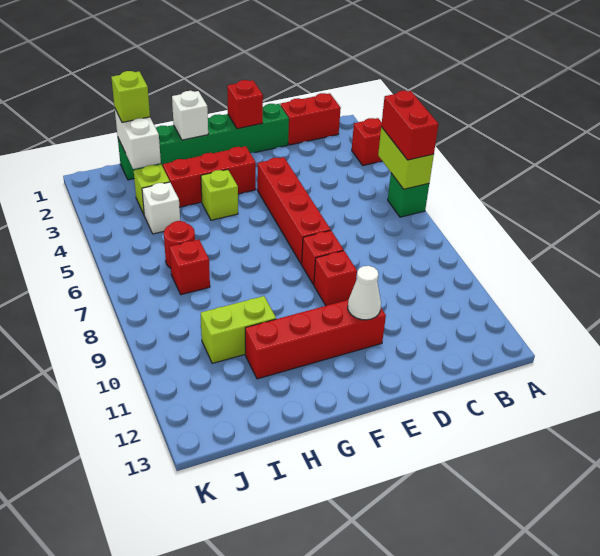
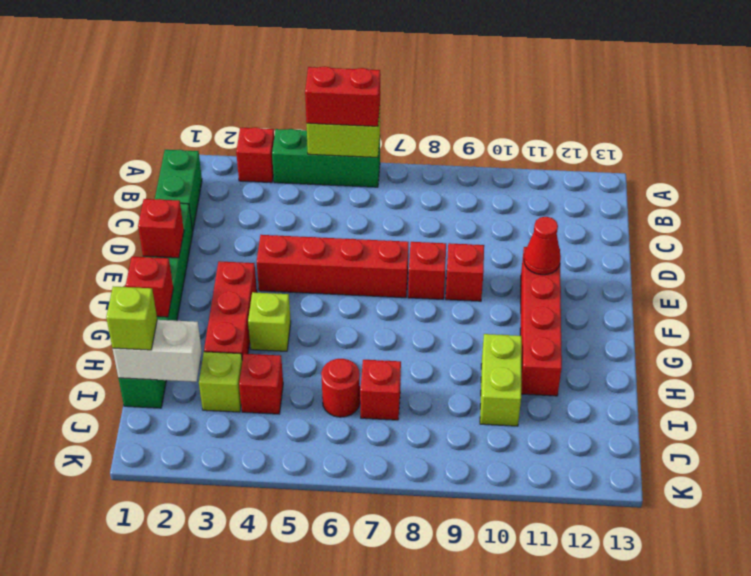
green 1x1 brick [388,173,429,217] -> green 1x3 brick [272,129,380,187]
red 1x2 brick [280,93,341,145] -> green 1x2 brick [155,150,202,231]
white 1x1 cone [348,266,381,320] -> red 1x1 cone [524,217,561,275]
white 1x1 brick [172,91,208,140] -> red 1x1 brick [126,257,173,317]
white 1x1 brick [142,182,180,234] -> red 1x1 brick [239,354,283,414]

